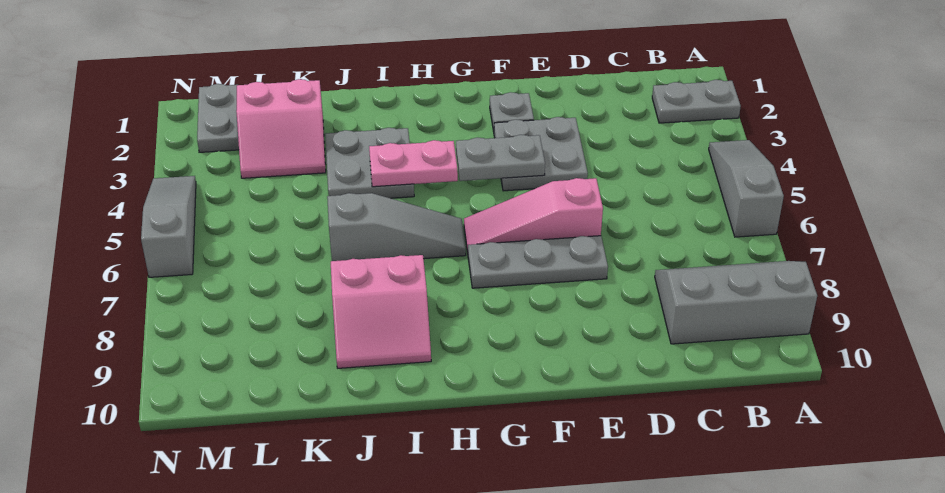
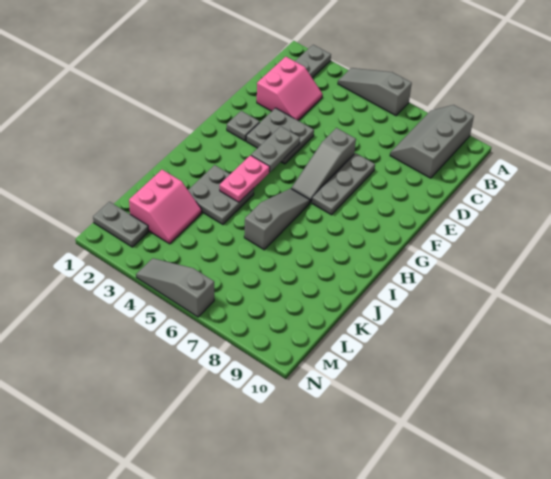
pink 1x3 slope [464,178,603,252] -> grey 1x3 slope [291,128,356,203]
pink 2x2 slope [331,255,431,368] -> pink 2x2 slope moved to [257,57,323,120]

